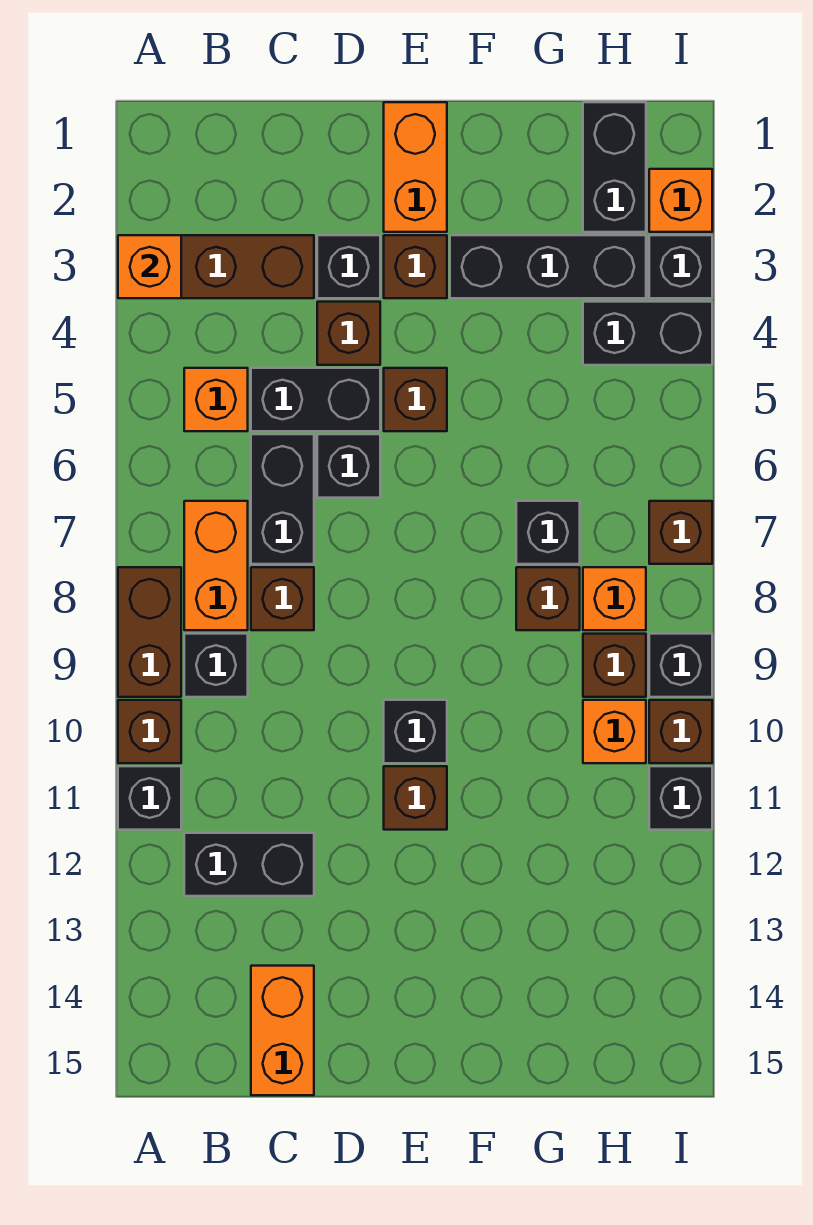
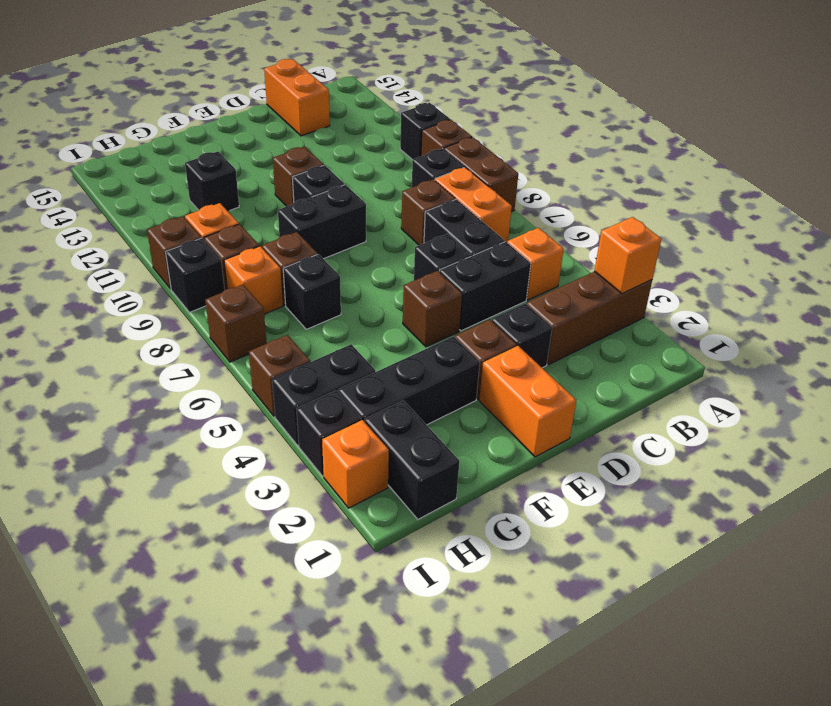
black 1x2 brick [184,833,314,896] -> black 1x2 brick moved to [278,185,366,259]
brown 1x1 brick [317,302,380,365] -> brown 1x1 brick moved to [249,335,310,416]
black 1x1 brick [649,766,712,830] -> black 1x1 brick moved to [185,152,239,211]

